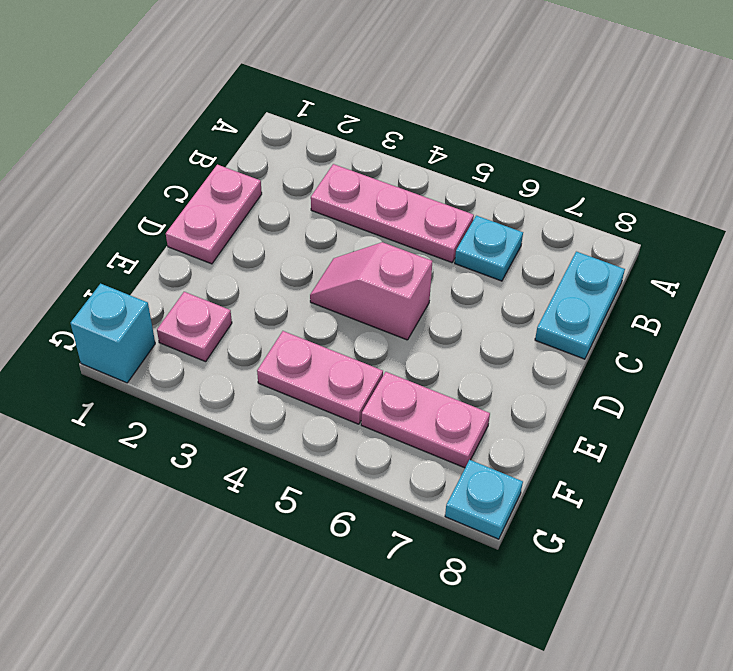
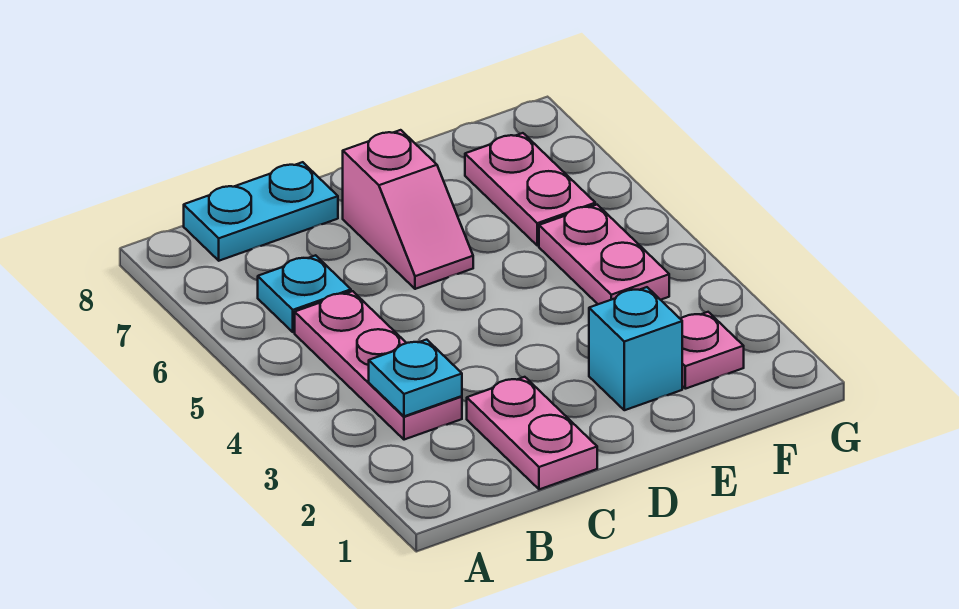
pink 1x2 plate [166,165,262,264] -> pink 1x2 plate turned to [467,377,597,489]
pink 1x2 slope [310,242,432,340] -> pink 1x2 slope moved to [343,130,473,289]
cyan 1x1 brick [71,284,155,383] -> cyan 1x1 brick moved to [589,287,682,410]
cyan 1x1 plate [445,460,523,539] -> cyan 1x1 plate moved to [369,340,462,416]

